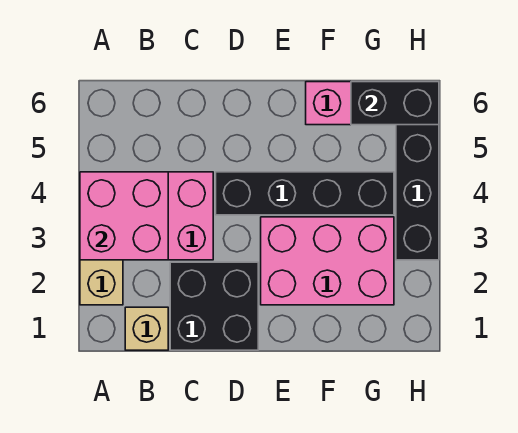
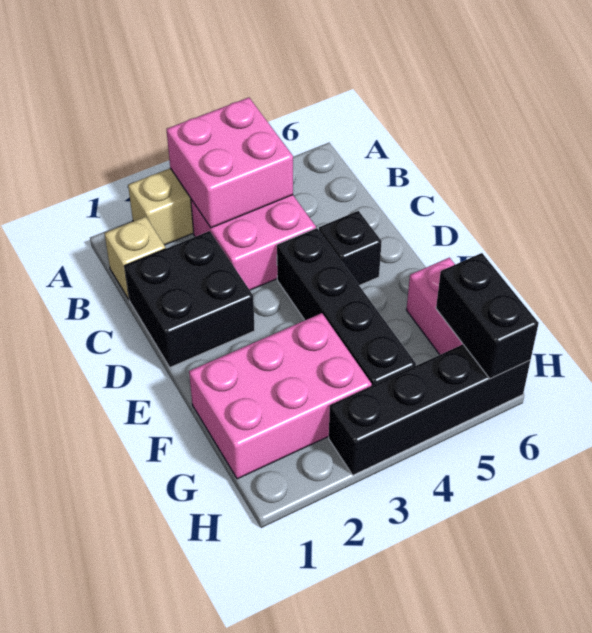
none -> black 1x1 brick [319,211,382,285]
pink 2x3 brick [261,217,394,305] -> pink 2x3 brick turned to [189,313,372,479]

